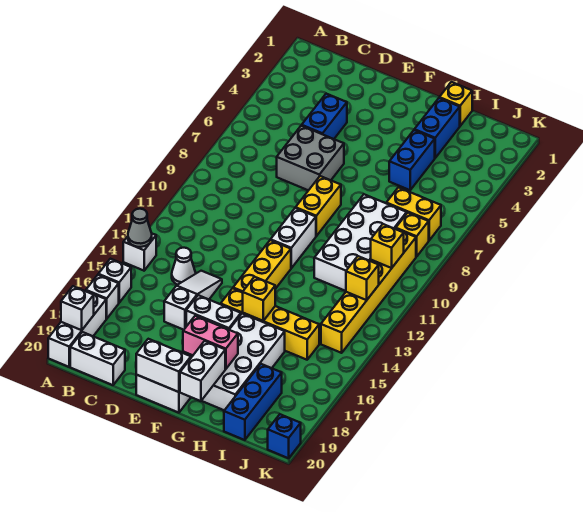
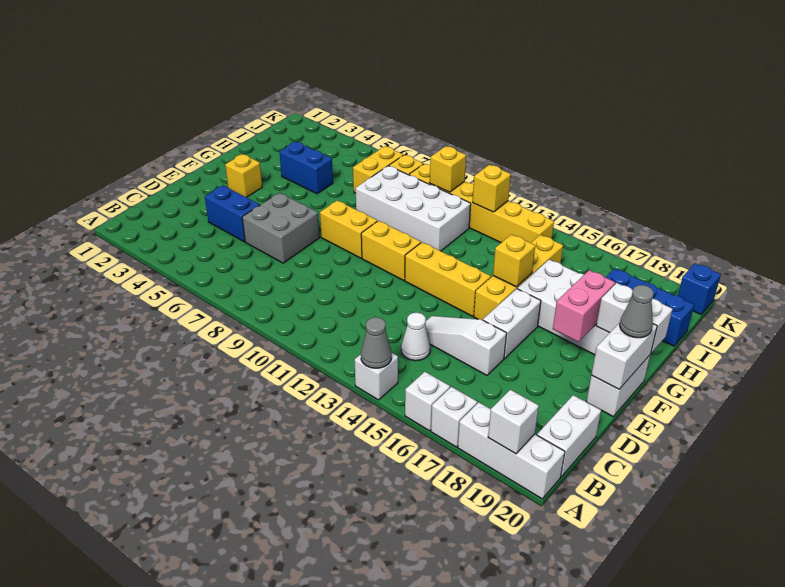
white 1x2 brick [271,208,316,268] -> yellow 1x2 brick [361,221,421,280]
none -> grey 1x1 cone [620,285,654,338]
yellow 1x1 brick [439,82,472,126] -> yellow 1x1 brick moved to [225,154,262,197]
blue 1x2 brick [414,98,460,158] -> none

